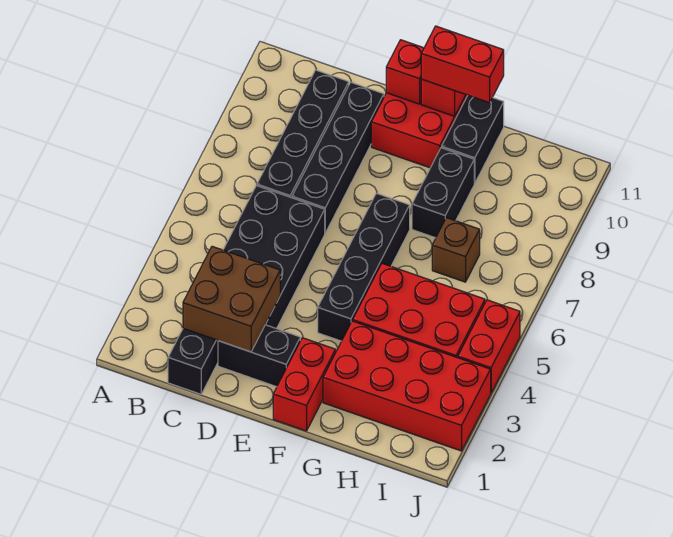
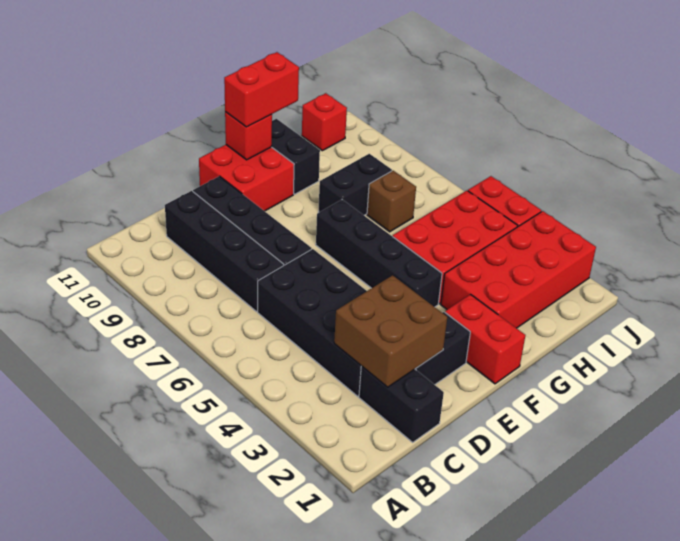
red 1x1 brick [386,40,424,104] -> red 1x1 brick moved to [302,93,347,151]
black 1x2 brick [412,148,474,238] -> black 1x2 brick turned to [318,154,392,215]

